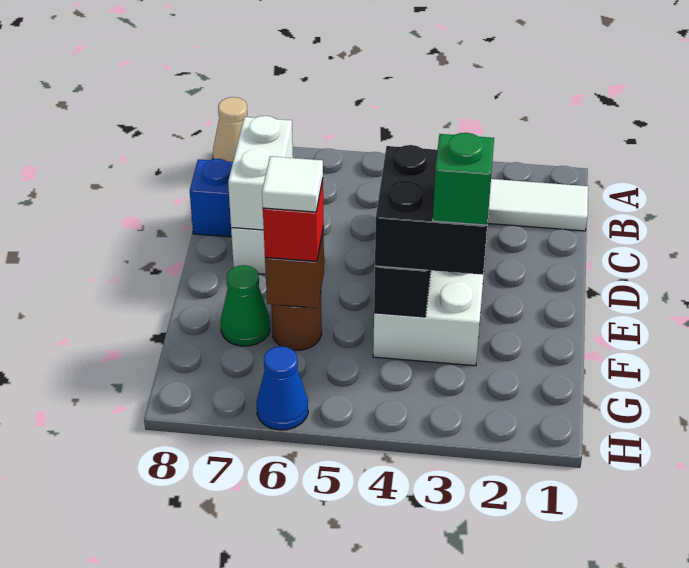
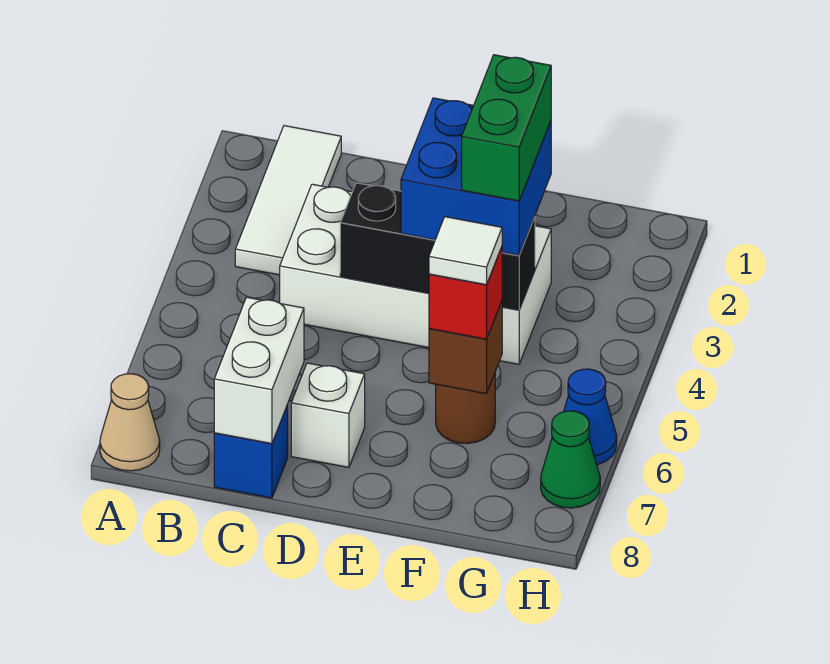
white 1x2 brick [228,116,293,230] -> white 1x2 brick turned to [214,297,304,444]
black 2x2 brick [375,145,490,275] -> blue 2x2 brick [401,98,551,255]
green 1x1 brick [433,133,494,225] -> green 1x2 brick [462,55,551,201]
green 1x1 cone [221,265,270,346] -> green 1x1 cone moved to [541,411,600,508]

